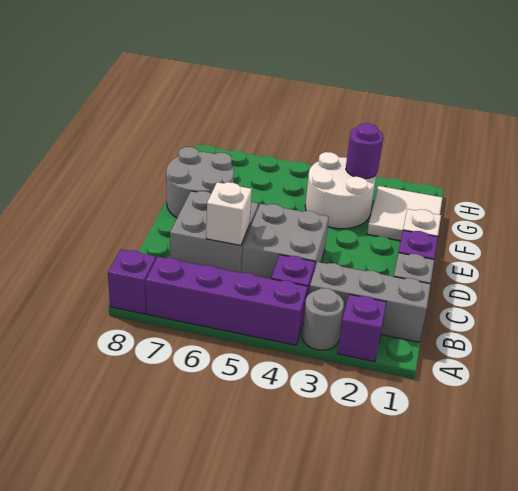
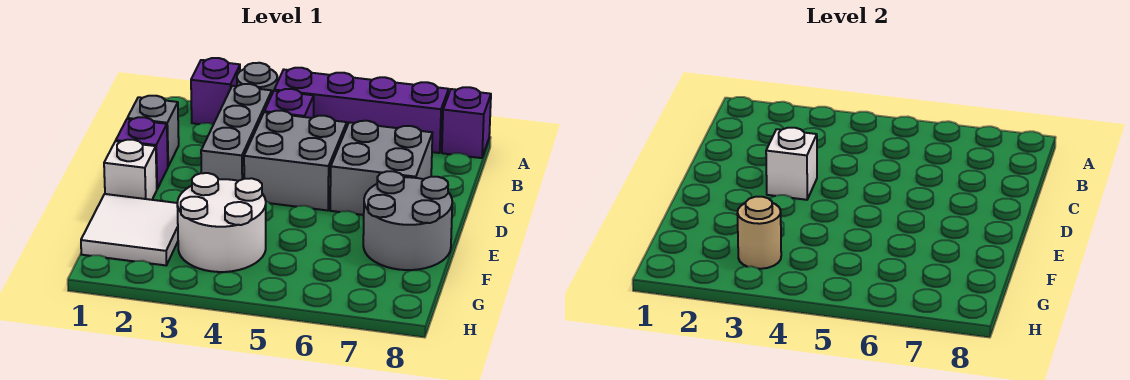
grey 1x3 brick [309,262,431,342] -> grey 1x3 brick turned to [201,84,272,181]
white 1x1 brick [206,182,252,246] -> white 1x1 brick moved to [766,128,817,200]
purple 1x1 round brick [346,123,383,179] -> tan 1x1 round brick [737,197,781,269]

